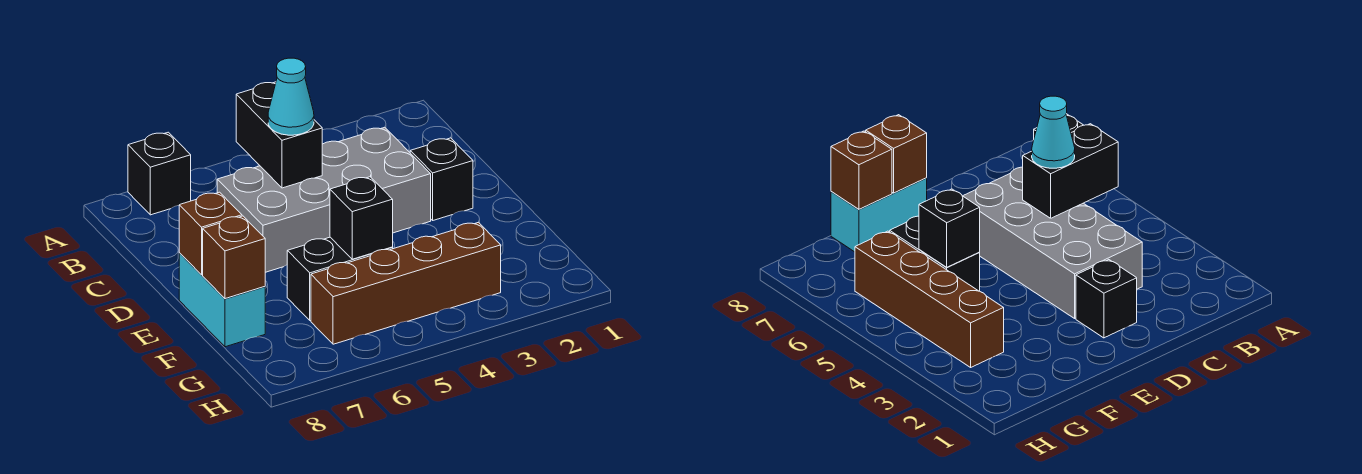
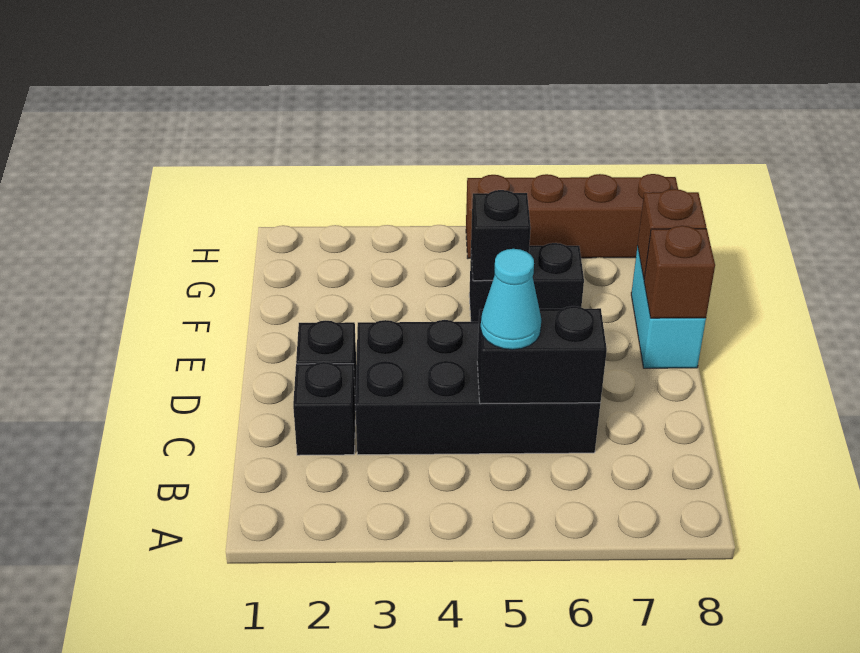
black 1x1 brick [128,132,191,215] -> black 1x1 brick moved to [293,362,355,455]
black 1x2 brick [236,82,322,188] -> black 1x2 brick turned to [477,306,607,404]
grey 2x4 brick [217,127,431,272] -> black 2x4 brick [355,320,600,455]
brown 1x4 brick [311,222,501,344] -> brown 1x4 brick moved to [466,174,678,259]

